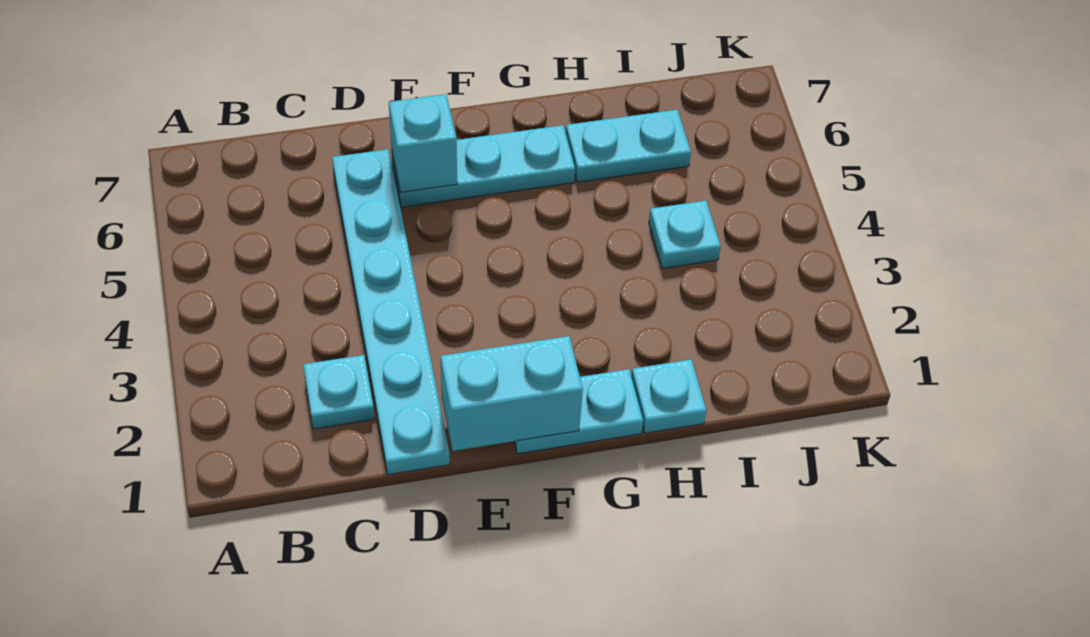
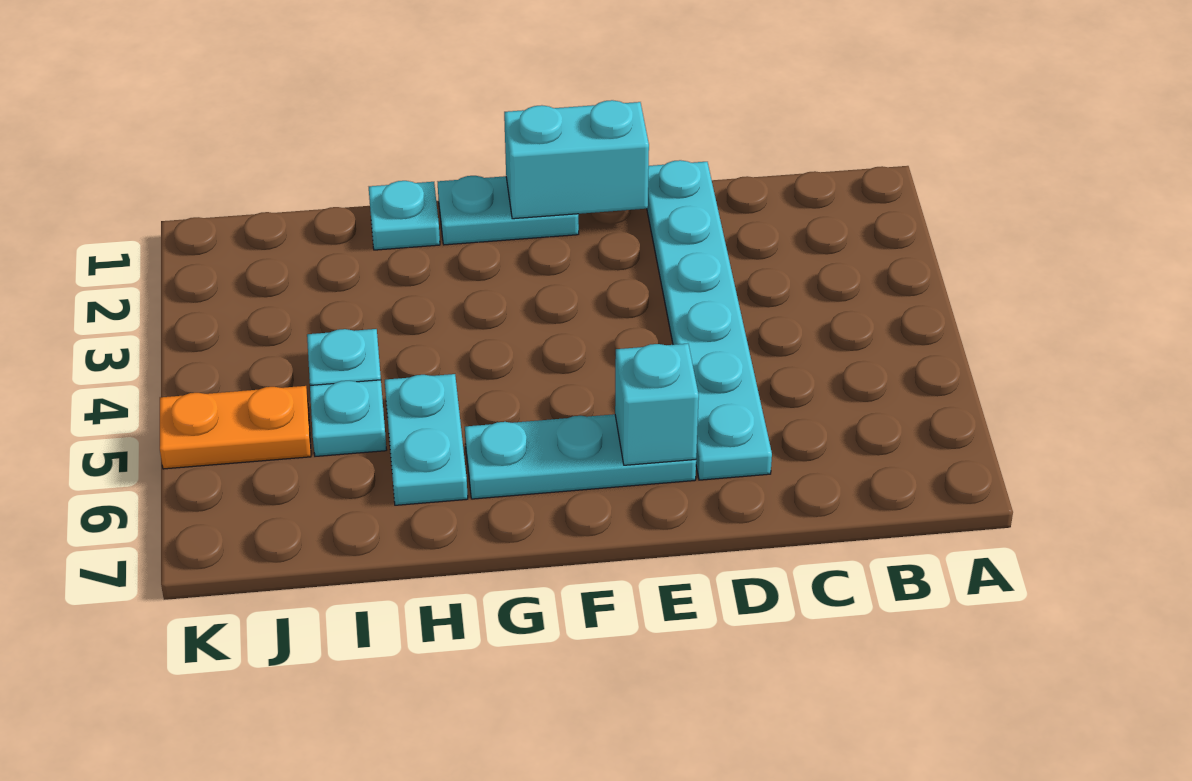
cyan 1x1 plate [303,355,375,429] -> cyan 1x1 plate moved to [310,380,387,456]
cyan 1x2 plate [566,110,691,182] -> cyan 1x2 plate turned to [385,374,468,505]
none -> orange 1x2 plate [160,386,311,469]

